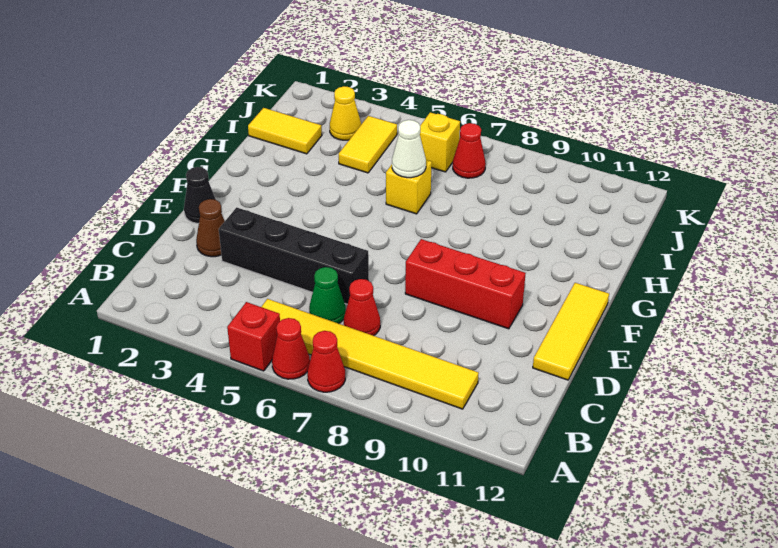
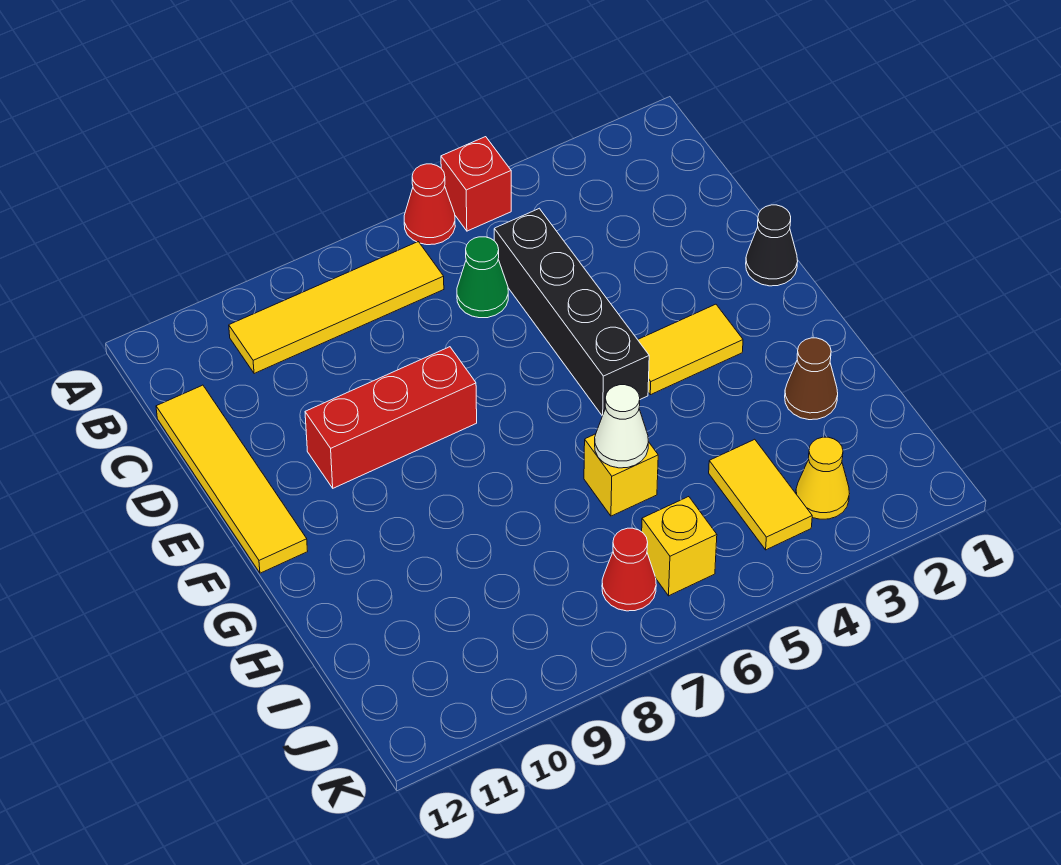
red 1x1 cone [307,331,345,392] -> none
yellow 1x6 tile [262,299,479,409] -> yellow 1x4 tile [229,242,444,374]
red 1x1 cone [344,279,380,336] -> none
brown 1x1 cone [196,199,225,257] -> brown 1x1 cone moved to [785,338,838,420]
black 1x4 brick [219,207,369,304] -> black 1x4 brick turned to [494,208,649,416]
yellow 1x3 tile [533,283,609,380] -> yellow 1x4 tile [156,385,308,573]
yellow 1x2 tile [248,108,322,154] -> yellow 1x2 tile moved to [638,304,743,395]

